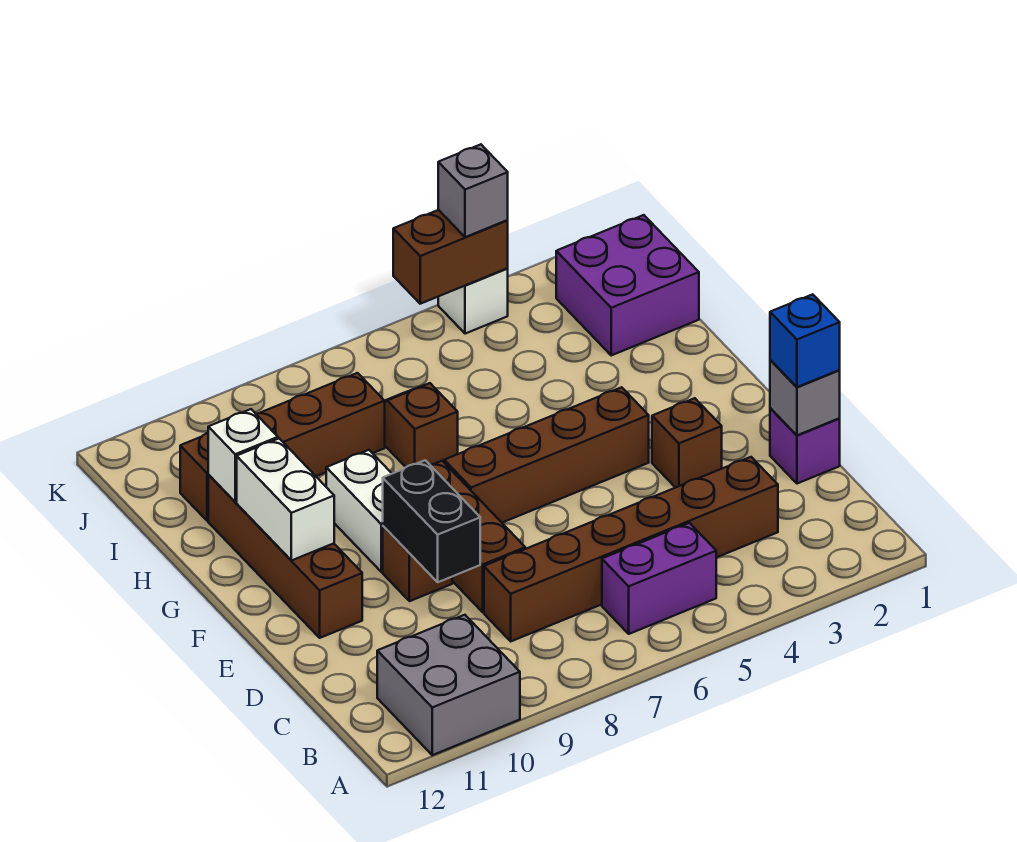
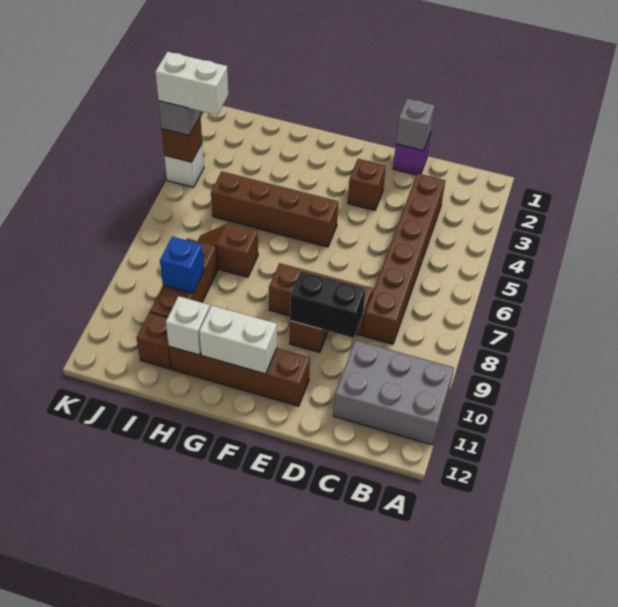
grey 2x2 brick [377,615,520,755] -> grey 2x3 brick [333,340,454,445]
purple 1x2 brick [602,523,716,634] -> none
blue 1x1 brick [770,294,840,387] -> blue 1x1 brick moved to [160,237,204,293]
brown 1x4 brick [444,387,649,523] -> brown 1x4 brick turned to [211,171,338,247]
white 1x2 brick [326,450,392,572] -> white 1x2 brick moved to [155,52,228,115]
purple 2x2 brick [556,215,699,355] -> none
brown 1x2 brick [393,210,508,304] -> brown 1x1 brick [162,117,202,162]

